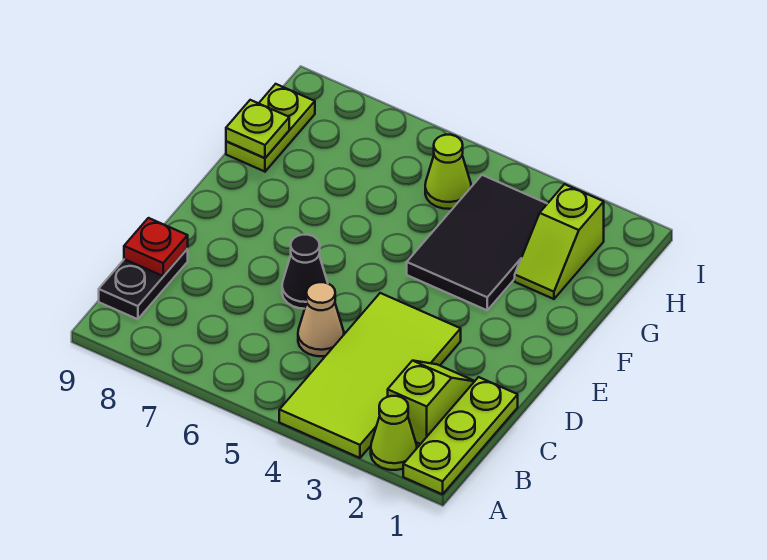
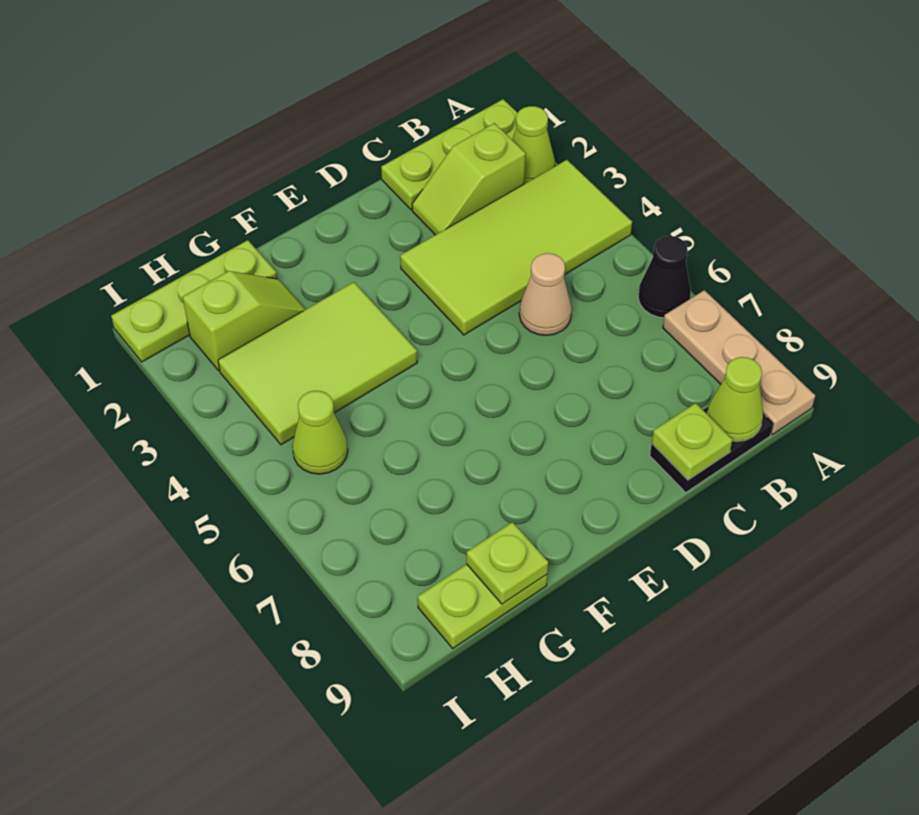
none -> tan 1x3 plate [663,290,815,434]
none -> lime 1x1 cone [707,357,763,441]
red 1x1 plate [124,218,188,276] -> lime 1x1 plate [652,403,732,480]
black 1x1 cone [282,235,328,309] -> black 1x1 cone moved to [638,236,691,318]
black 2x3 tile [407,175,547,310] -> lime 2x3 tile [218,282,417,445]
none -> lime 1x3 plate [111,240,277,362]

